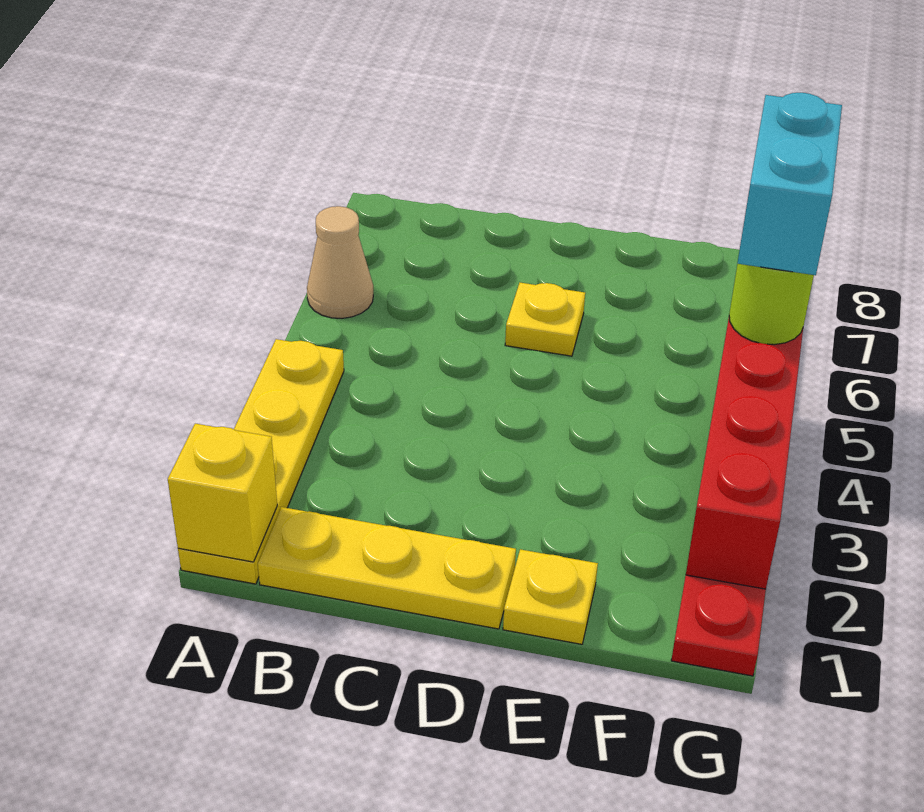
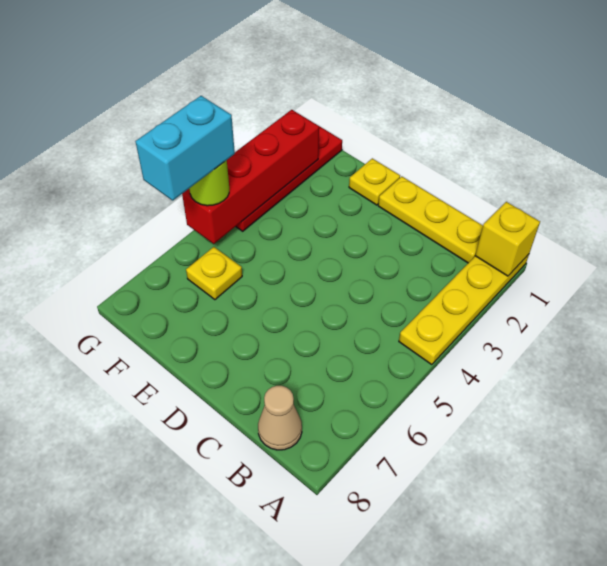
tan 1x1 cone [307,206,373,318] -> tan 1x1 cone moved to [258,386,302,450]
yellow 1x1 plate [505,283,585,356] -> yellow 1x1 plate moved to [186,247,242,300]

